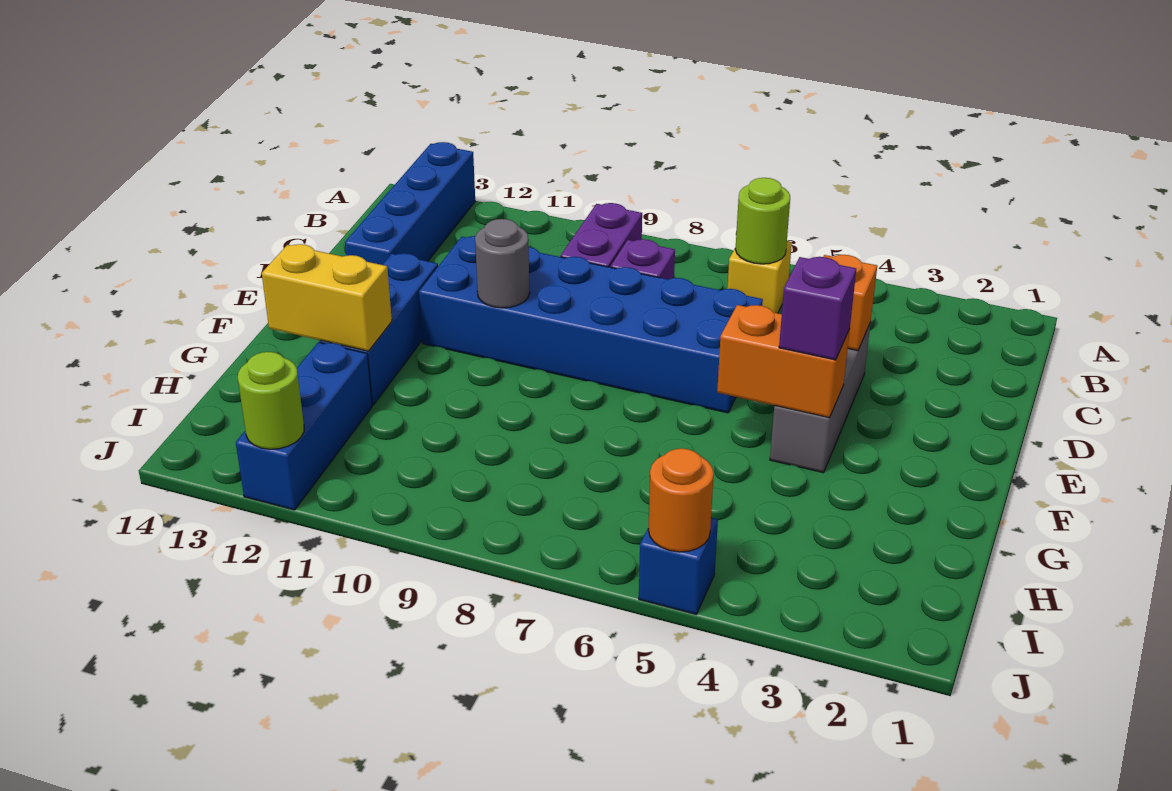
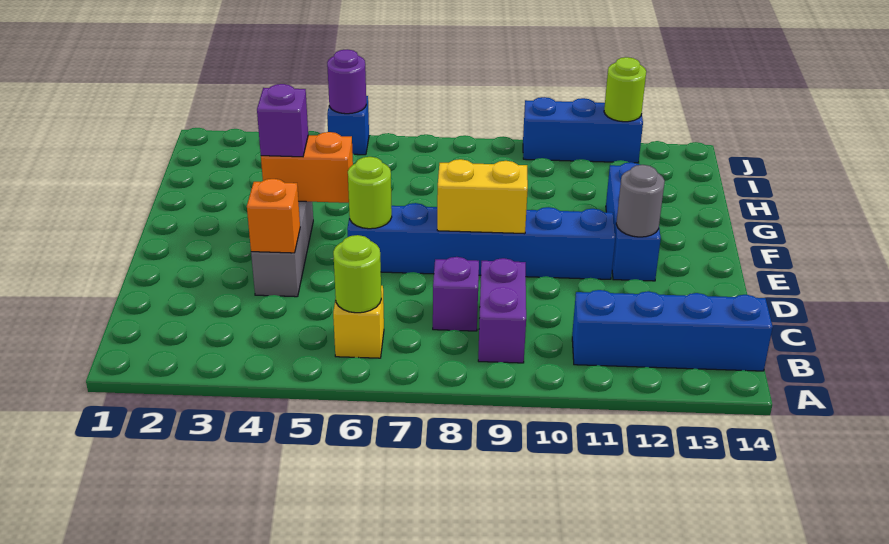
blue 1x4 brick [345,142,475,265] -> blue 1x4 brick turned to [572,290,773,371]
blue 2x6 brick [419,236,763,413] -> blue 1x6 brick [347,203,615,279]
none -> lime 1x1 round brick [348,157,392,229]
grey 1x1 round brick [475,219,530,308] -> grey 1x1 round brick moved to [616,165,665,237]
yellow 1x2 brick [262,244,392,351] -> yellow 1x2 brick moved to [437,159,528,234]
blue 1x3 brick [236,342,372,510] -> blue 1x3 brick turned to [523,97,643,163]
orange 1x1 round brick [648,448,714,552] -> purple 1x1 round brick [327,49,366,114]

